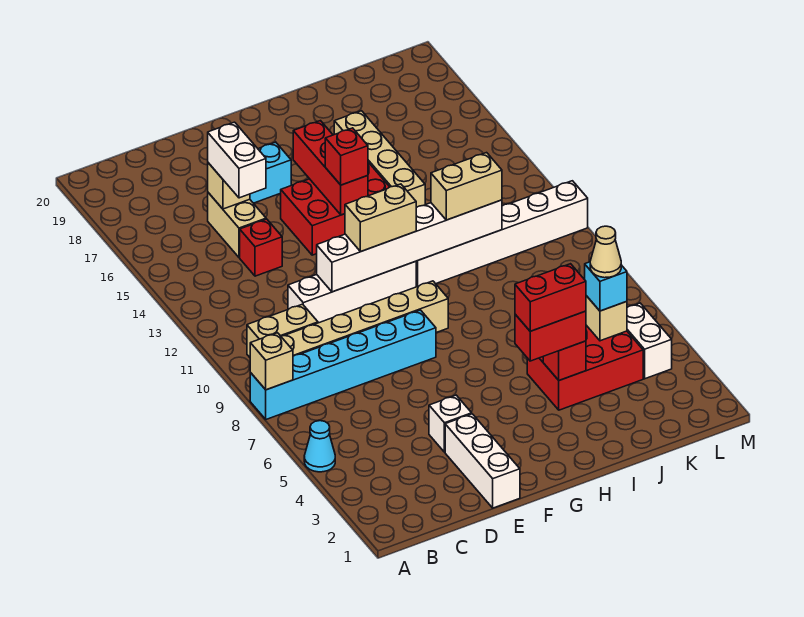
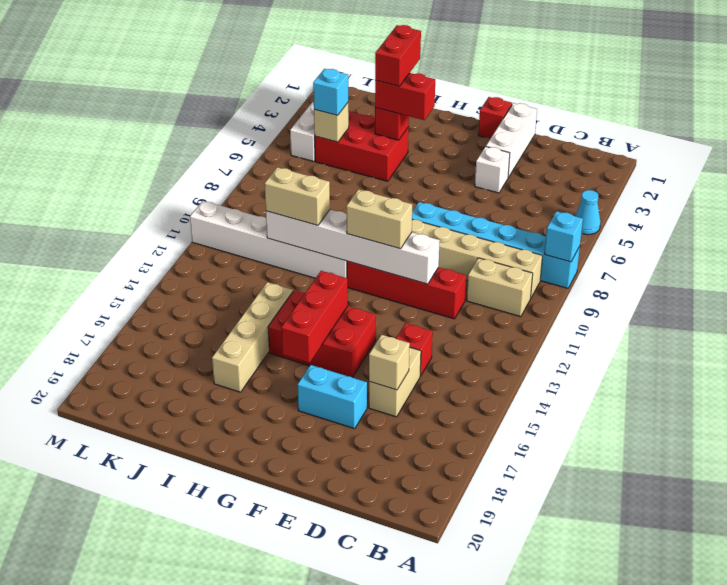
tan 1x1 brick [250,333,293,390] -> cyan 1x1 brick [544,211,583,262]
white 1x4 brick [288,261,416,323] -> red 1x4 brick [347,261,466,319]
white 1x2 brick [208,122,266,198] -> none
red 1x1 brick [325,128,368,185] -> red 1x1 brick moved to [478,97,512,139]
red 1x2 brick [515,264,586,331] -> red 1x2 brick turned to [375,25,421,86]
tan 1x1 cone [590,226,621,278] -> none

